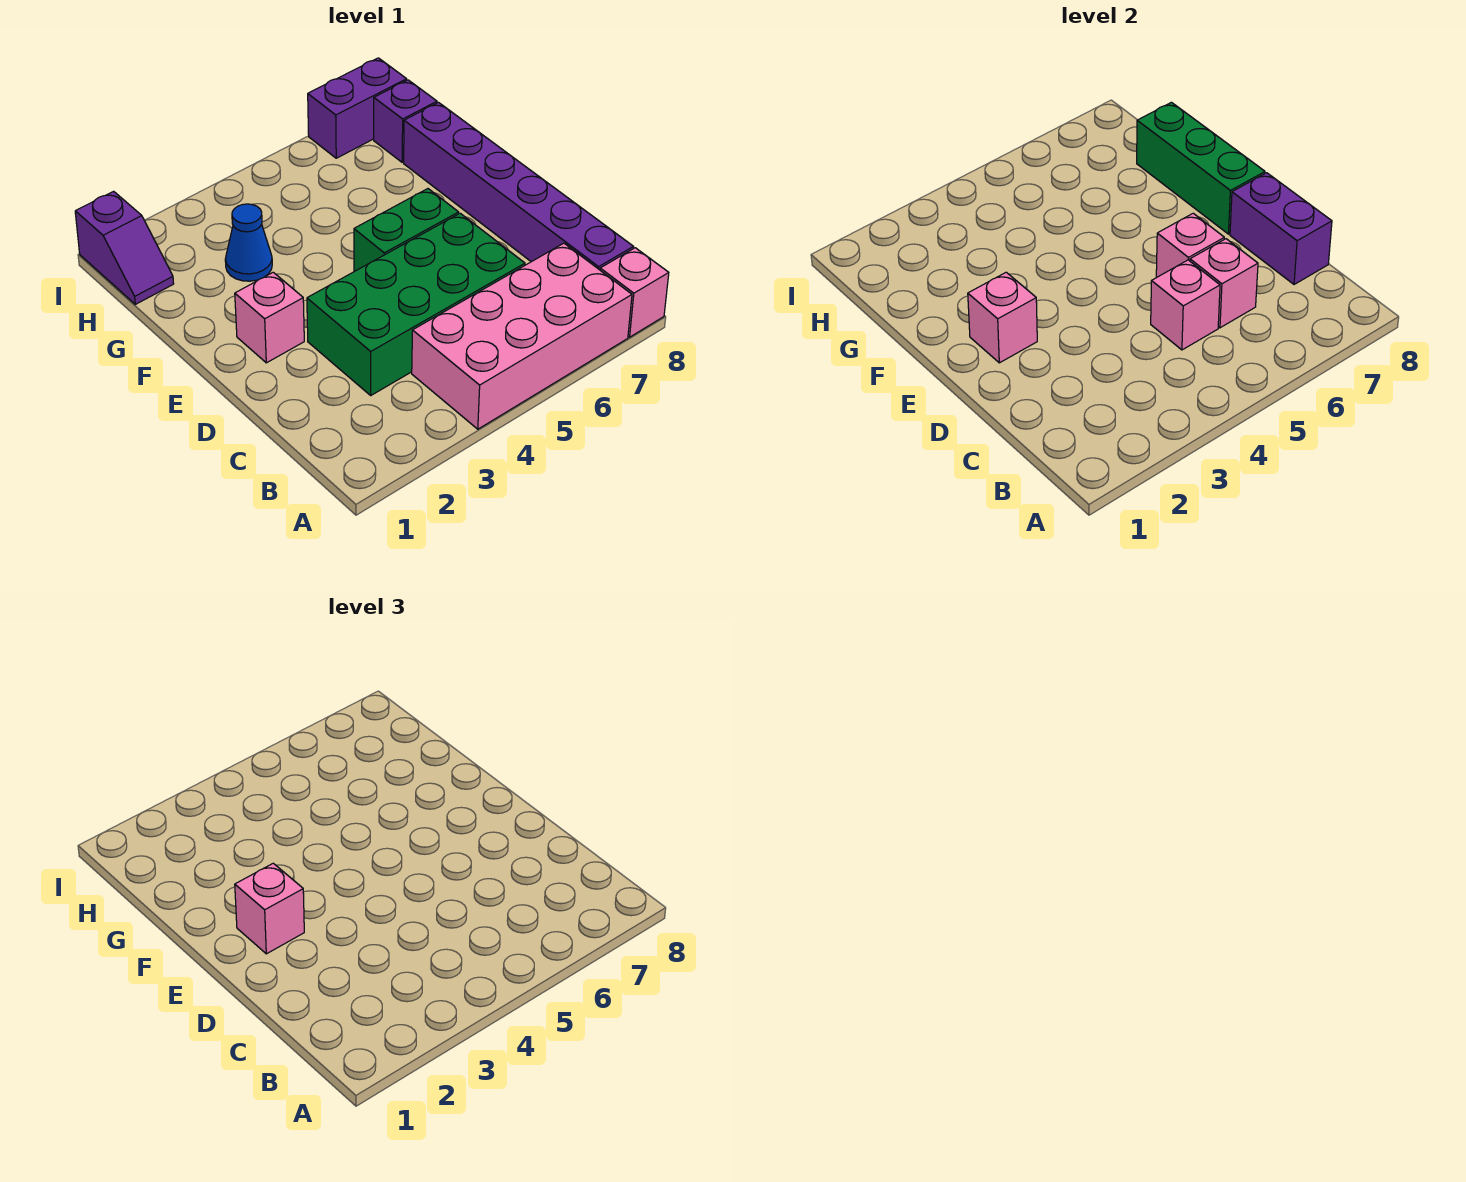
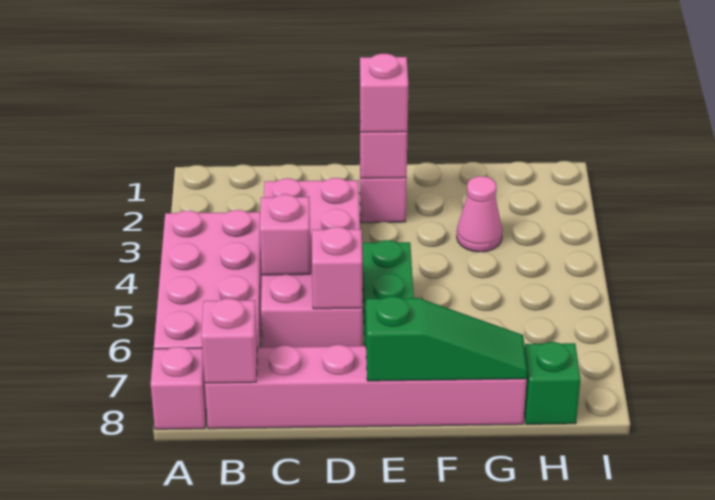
purple 1x6 brick [404,102,633,270] -> pink 1x6 brick [205,345,527,429]
green 2x4 brick [307,213,525,395] -> pink 2x4 brick [261,178,362,347]
pink 1x1 brick [1190,239,1258,328] -> pink 1x1 brick moved to [201,298,257,383]
purple 1x2 brick [1230,173,1332,284] -> none
green 1x3 brick [1137,102,1265,234] -> green 1x3 slope [366,296,527,381]
blue 1x1 cone [225,204,272,281] -> pink 1x1 cone [457,176,502,252]
purple 1x2 slope [75,191,174,304] -> none
purple 1x1 brick [374,80,437,162] -> green 1x1 brick [524,342,581,424]
purple 1x2 brick [308,58,407,158] -> none

